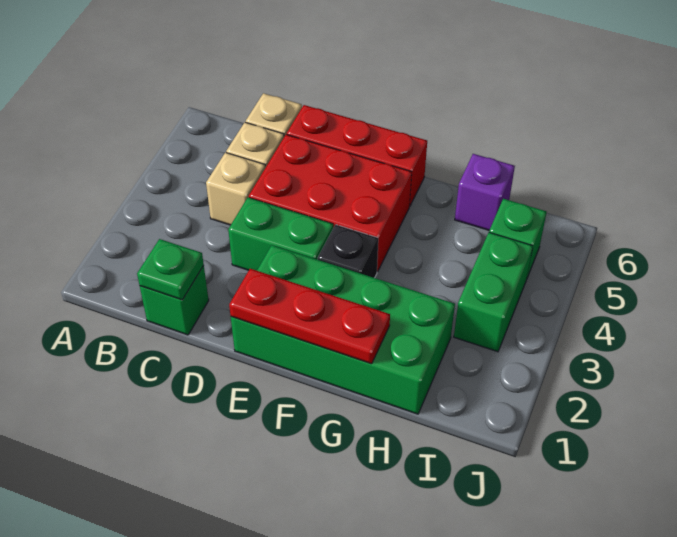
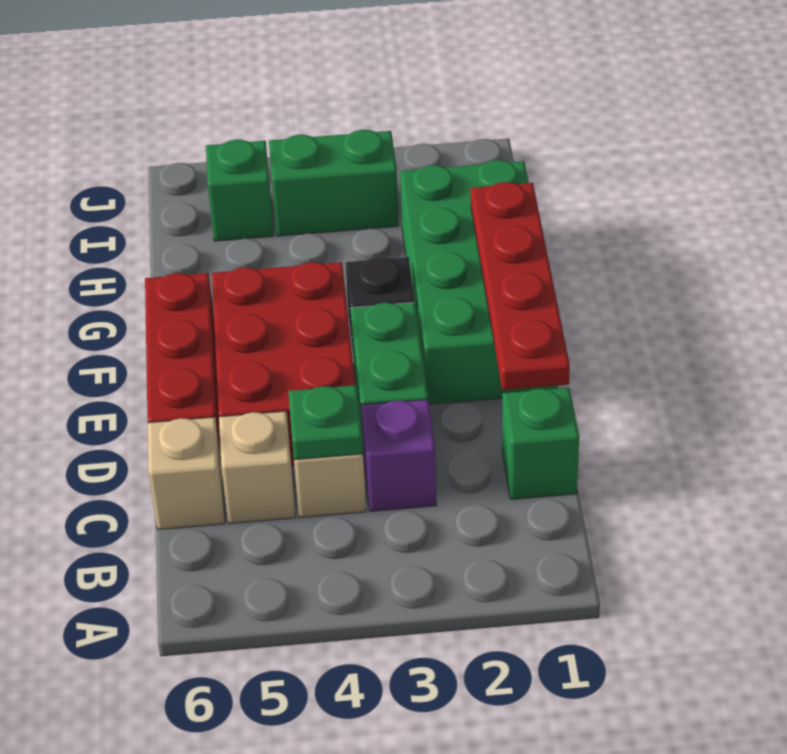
green 1x1 plate [137,239,204,300] -> green 1x1 plate moved to [288,385,363,460]
red 1x3 plate [229,269,390,364] -> red 1x4 plate [471,182,570,390]
purple 1x1 brick [455,154,515,230] -> purple 1x1 brick moved to [361,399,437,511]

